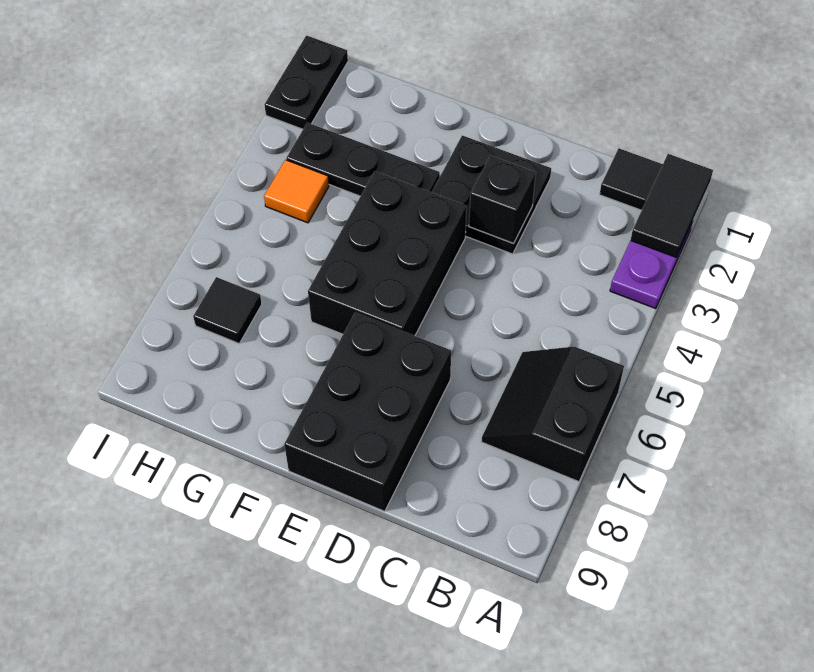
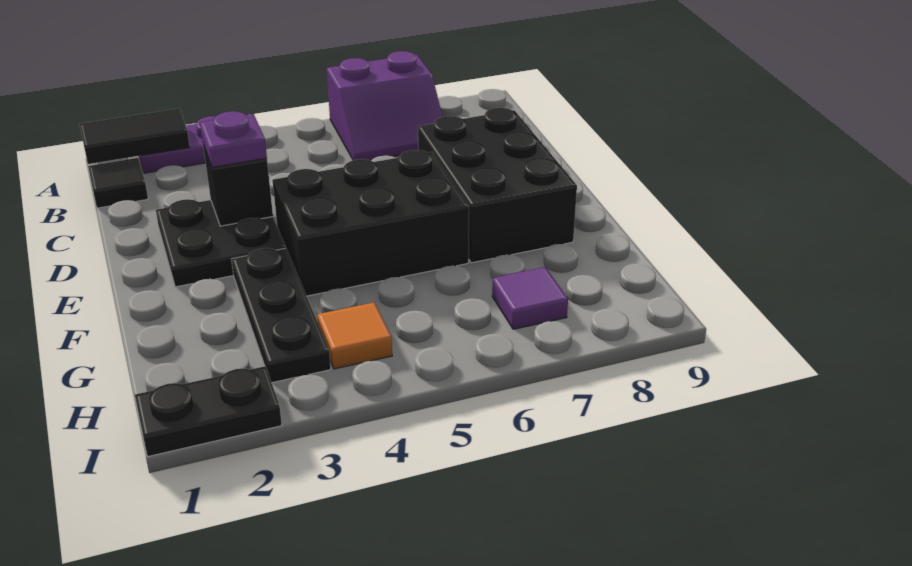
black 2x2 slope [481,347,624,482] -> purple 2x2 slope [327,51,442,161]
none -> purple 1x1 plate [200,111,267,167]
black 2x3 brick [284,312,451,512] -> black 2x3 brick turned to [418,108,577,263]
black 1x1 tile [193,277,262,343] -> purple 1x1 tile [492,267,568,329]

